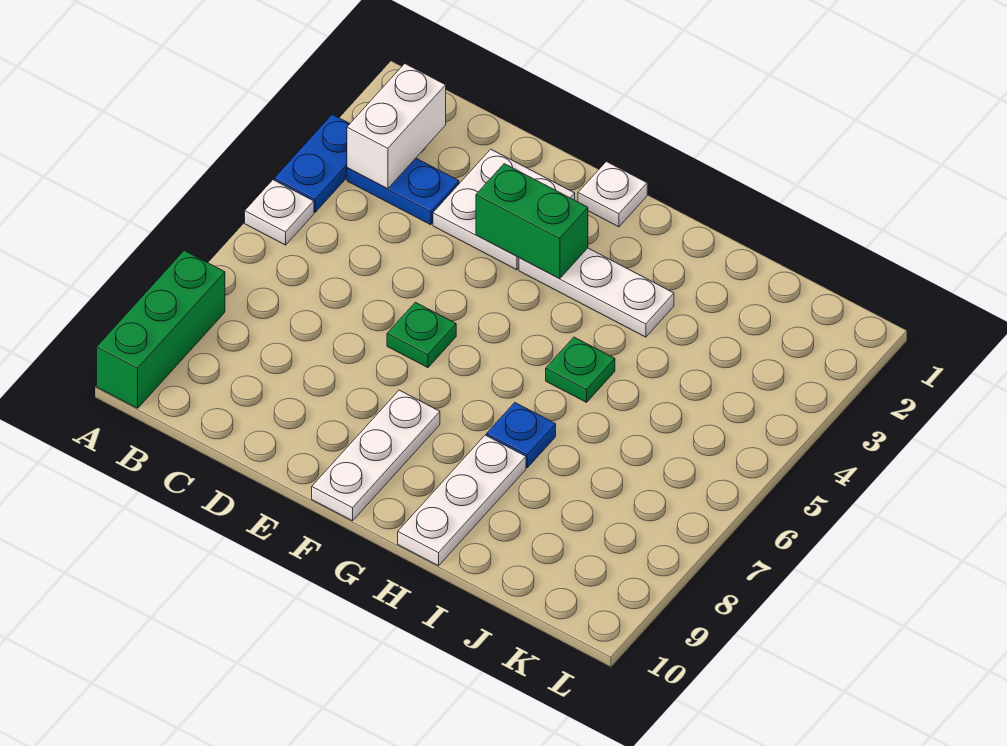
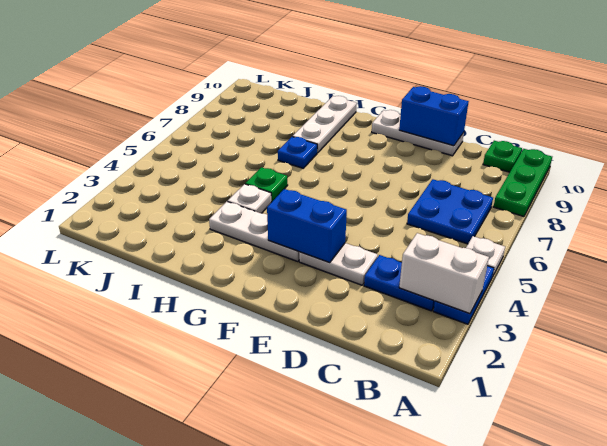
green 1x3 brick [97,251,225,408] -> green 1x3 plate [494,149,552,217]
white 1x2 brick [347,64,446,189] -> white 1x2 brick turned to [399,233,489,313]
none -> blue 2x2 plate [407,179,493,244]
white 2x2 plate [433,149,575,270] -> white 1x2 plate [299,243,378,285]
none -> blue 1x2 brick [399,86,469,146]
green 1x2 brick [476,164,588,279] -> blue 1x2 brick [267,189,347,263]
green 1x1 plate [387,302,456,368] -> green 1x1 plate moved to [483,141,522,172]
white 1x1 plate [578,162,647,227] -> white 1x1 plate moved to [228,184,271,213]
white 1x3 plate [312,390,440,521] -> white 1x3 plate turned to [372,110,464,156]

